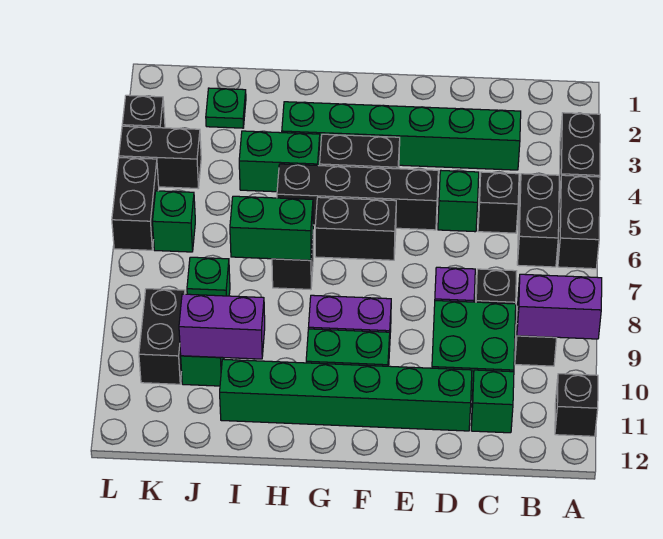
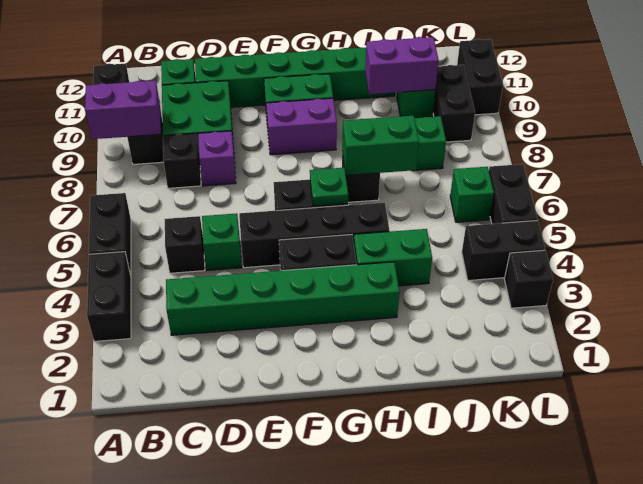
black 1x2 brick [517,174,559,267] -> black 1x2 brick moved to [457,39,503,115]
green 1x1 plate [206,88,246,128] -> green 1x1 plate moved to [310,168,348,206]

